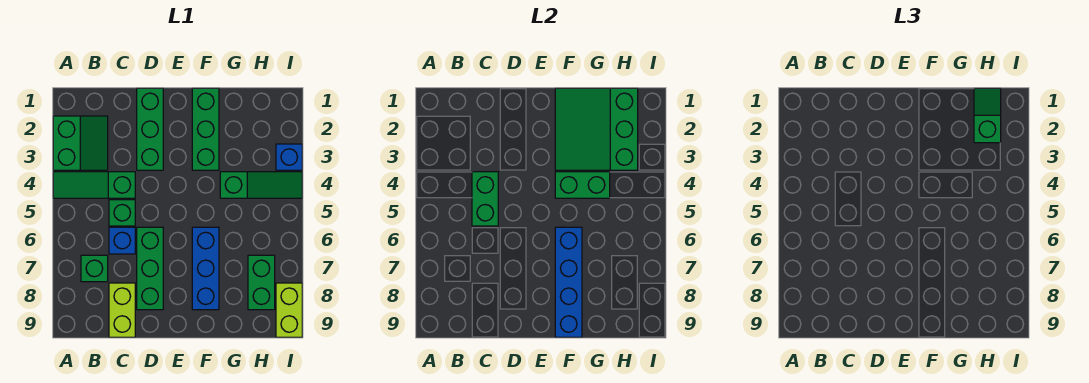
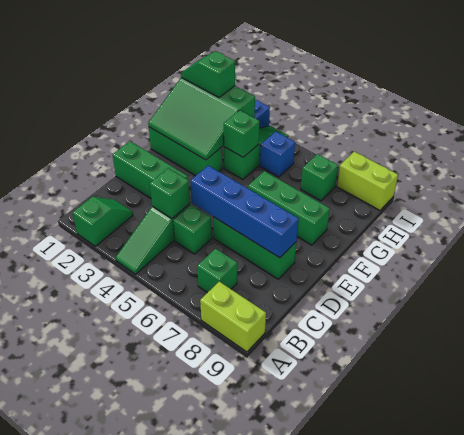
green 2x2 slope [53,116,108,170] -> green 1x2 slope [73,197,133,246]
green 1x2 brick [472,172,498,226] -> green 1x1 brick [150,168,190,219]
blue 1x1 brick [109,227,135,254] -> blue 1x1 brick moved to [260,131,295,177]
lime 1x2 brick [109,283,135,337] -> lime 1x2 brick moved to [200,282,266,352]
green 1x2 brick [555,172,610,198] -> green 1x1 brick [224,110,260,157]
blue 1x3 brick [192,227,219,310] -> green 1x3 brick [248,171,330,245]
blue 1x4 brick [555,227,582,337] -> blue 1x4 brick moved to [191,165,299,258]
green 1x2 brick [248,255,275,310] -> green 1x1 brick [301,154,338,201]

